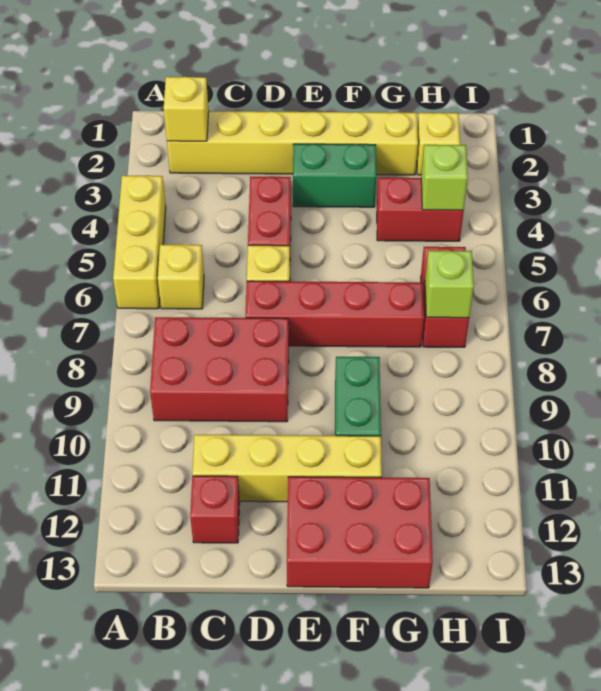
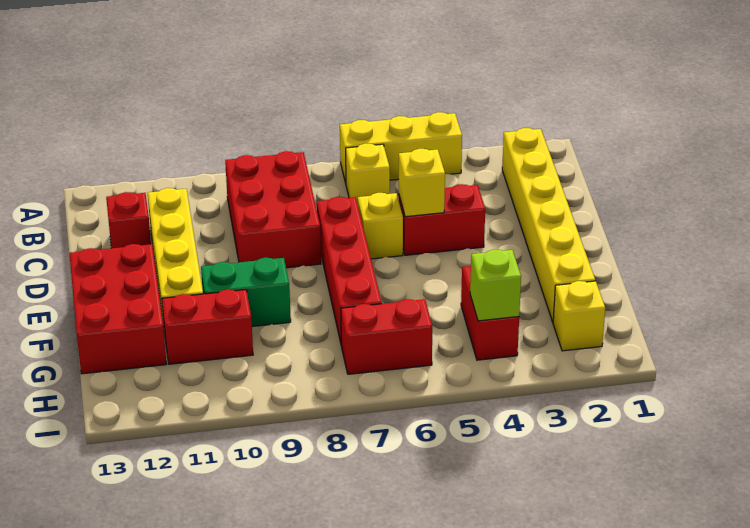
yellow 1x1 brick [164,77,209,141] -> yellow 1x1 brick moved to [399,149,445,217]
green 1x2 brick [293,144,376,207] -> none
none -> red 1x2 brick [162,290,253,364]
lime 1x1 brick [425,251,474,318] -> none

